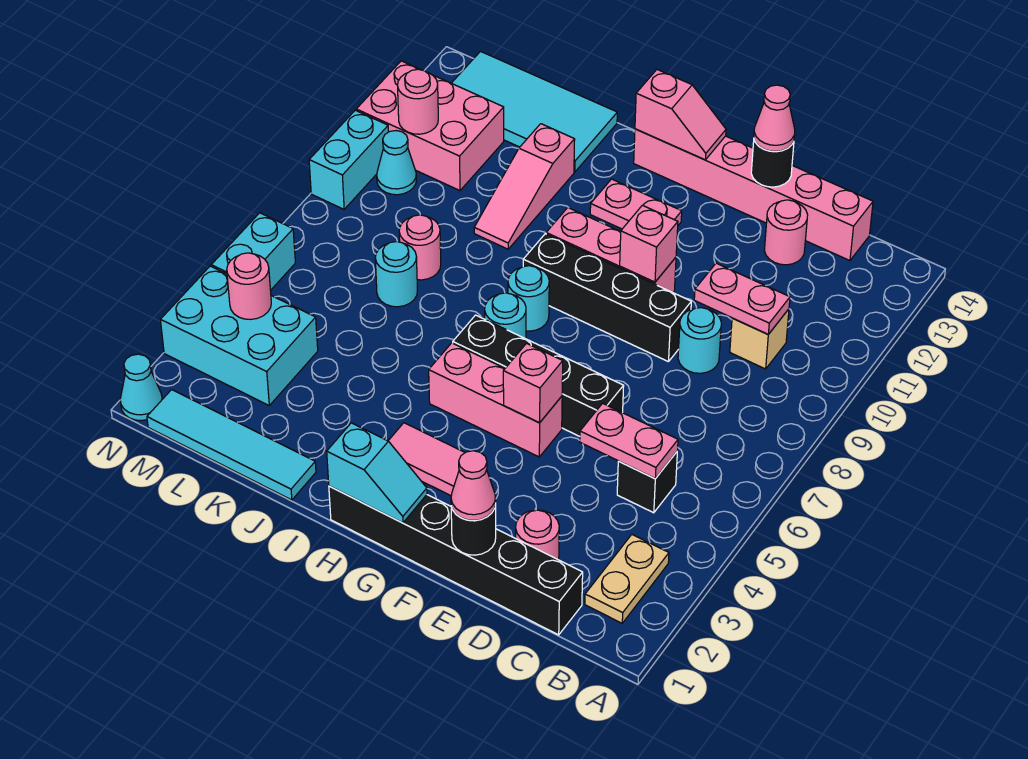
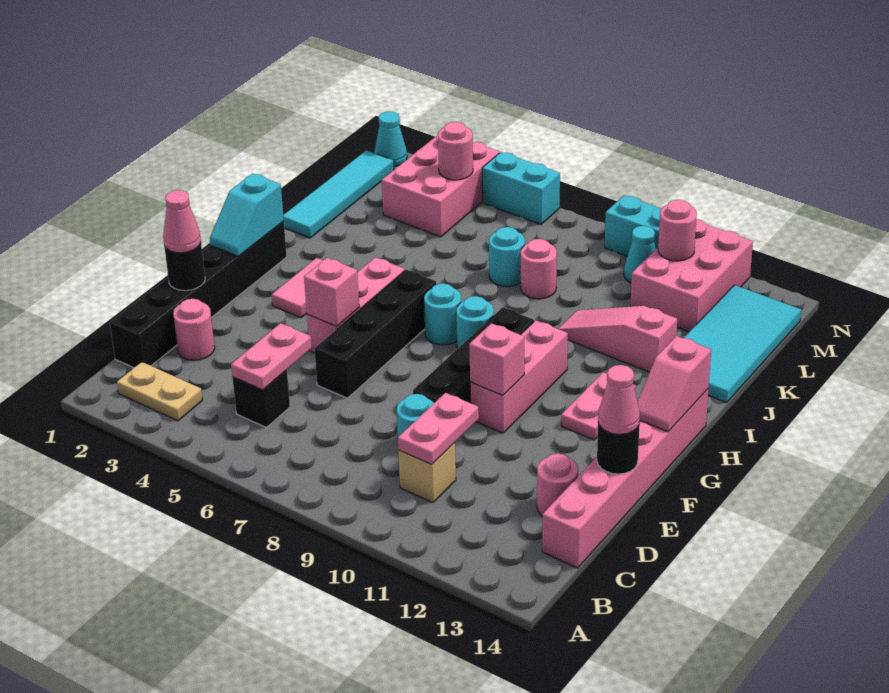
cyan 2x3 brick [161,266,318,405] -> pink 2x3 brick [382,135,500,237]

